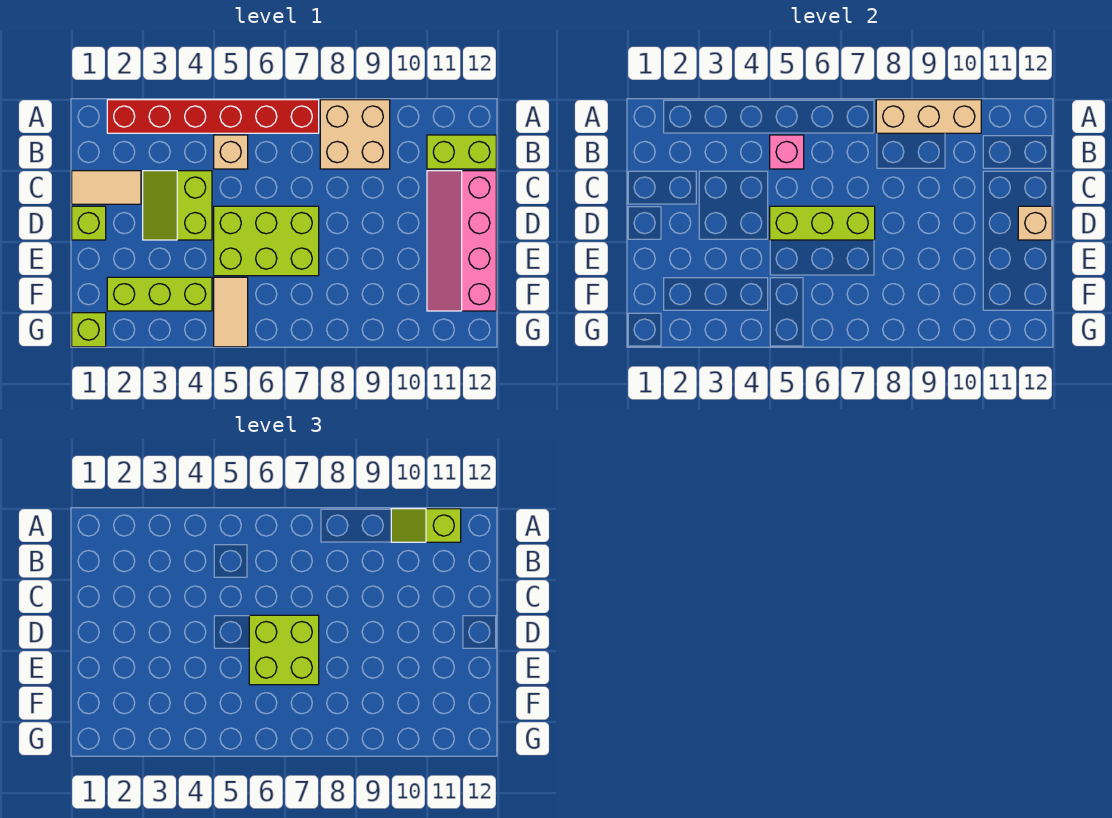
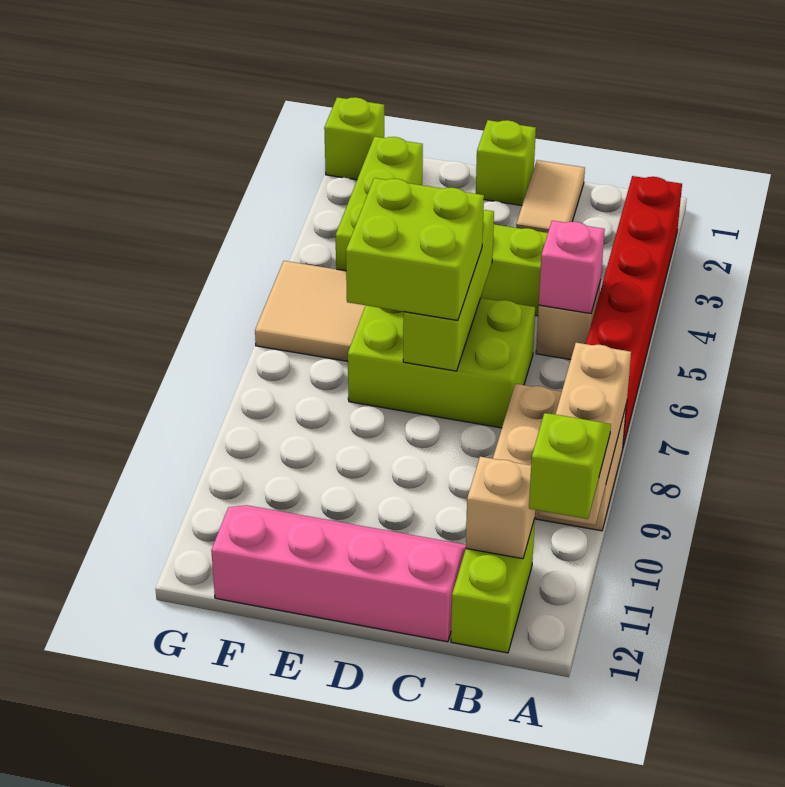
lime 2x3 brick [214,206,319,276] -> lime 2x3 brick turned to [348,298,535,428]
tan 1x1 brick [1018,206,1052,240] -> tan 1x1 brick moved to [466,457,535,559]
tan 1x2 tile [214,277,248,347] -> tan 2x2 tile [255,261,365,361]

